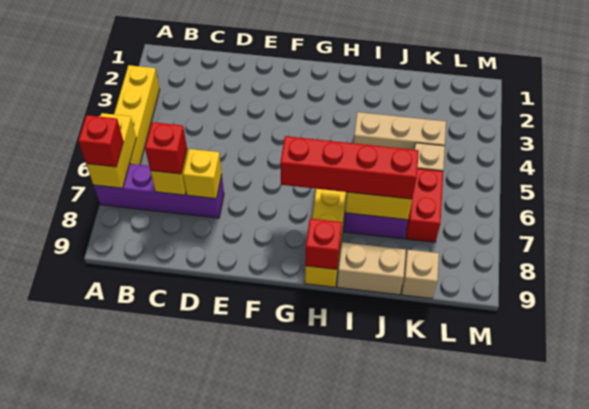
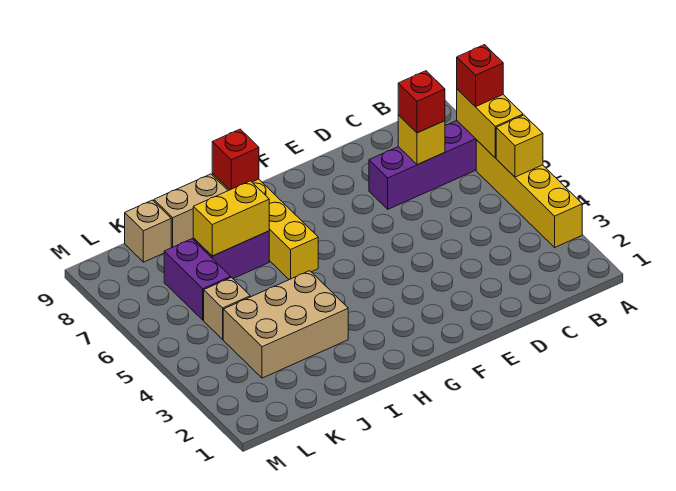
yellow 1x1 brick [183,149,222,199] -> yellow 1x1 brick moved to [496,115,543,177]
red 1x4 brick [280,136,419,199] -> none
tan 1x3 brick [354,112,446,150] -> tan 2x3 brick [223,271,348,378]
red 1x2 brick [406,169,443,242] -> purple 1x2 brick [164,239,231,320]

